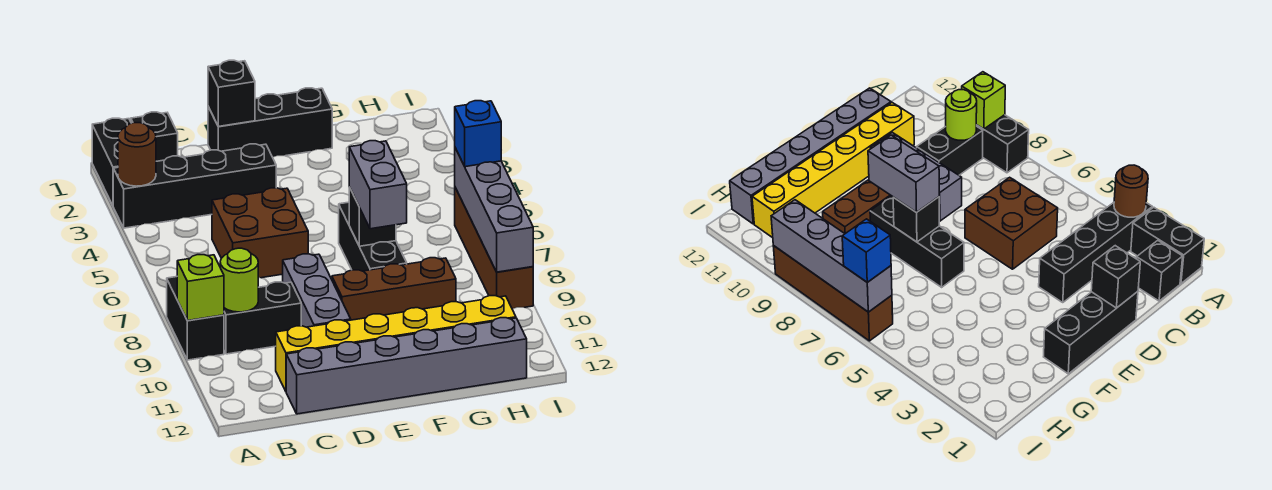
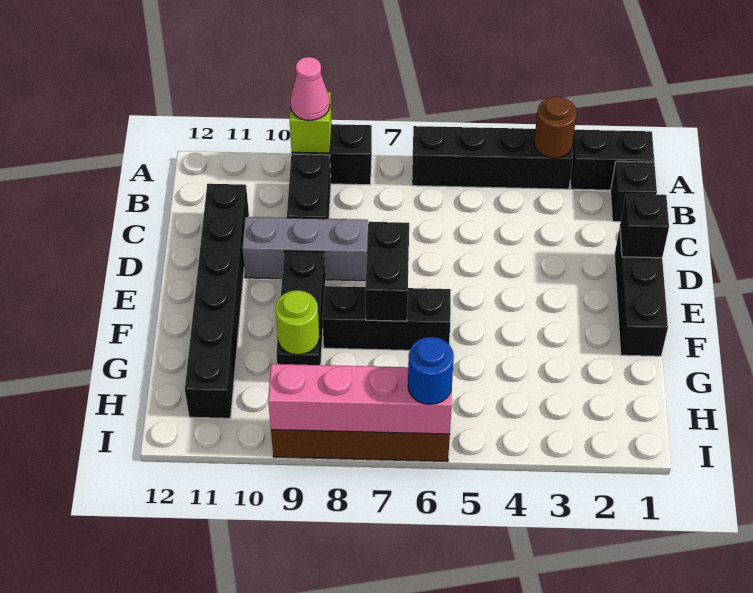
black 1x4 brick [113,144,276,228] -> black 1x4 brick turned to [412,126,573,189]
none -> pink 1x1 cone [290,57,330,120]
lime 1x1 round brick [220,248,258,312] -> lime 1x1 round brick moved to [275,290,319,355]
brown 2x2 brick [212,188,308,278] -> none
yellow 1x6 brick [276,296,516,391] -> black 1x6 brick [185,184,249,418]
grey 1x6 brick [286,318,527,414] -> none
brown 1x3 brick [332,258,456,320] -> black 1x3 brick [277,251,325,365]
black 1x1 brick [349,187,396,246] -> black 1x2 brick [366,222,409,321]
grey 1x2 brick [349,141,407,229] -> none
grey 1x4 brick [455,148,533,272] -> pink 1x4 brick [268,364,452,434]
blue 1x1 brick [455,101,501,167] -> blue 1x1 round brick [408,337,454,404]

